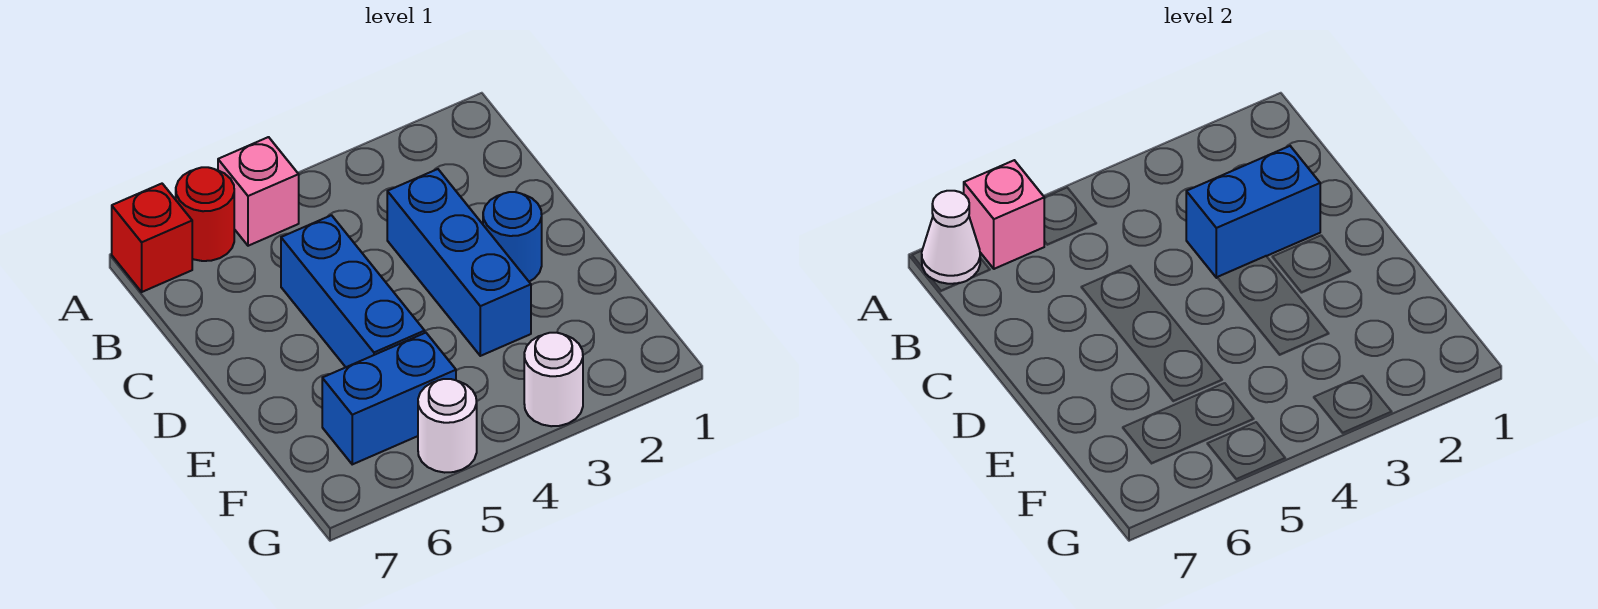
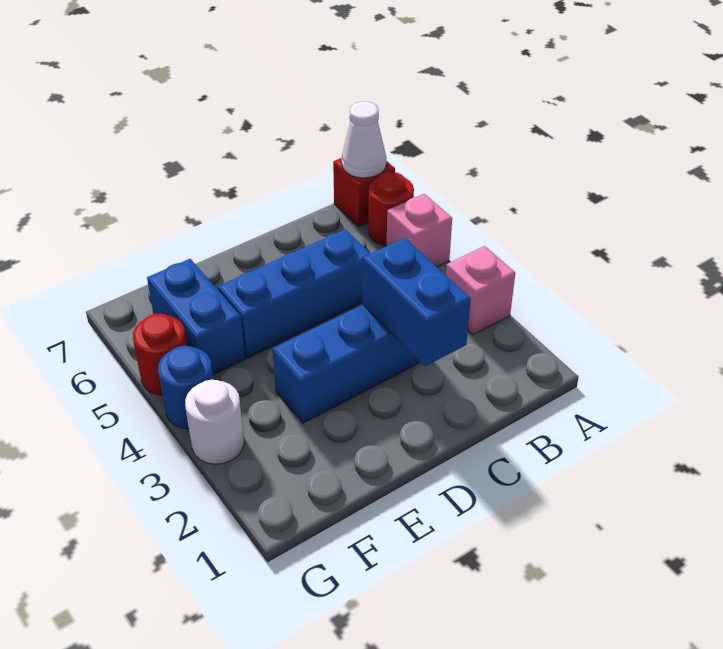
pink 1x1 brick [964,160,1044,269] -> pink 1x1 brick moved to [446,246,515,335]
blue 1x1 round brick [483,192,542,282] -> blue 1x1 round brick moved to [158,346,213,429]
white 1x1 round brick [418,379,477,473] -> red 1x1 round brick [133,314,187,395]

